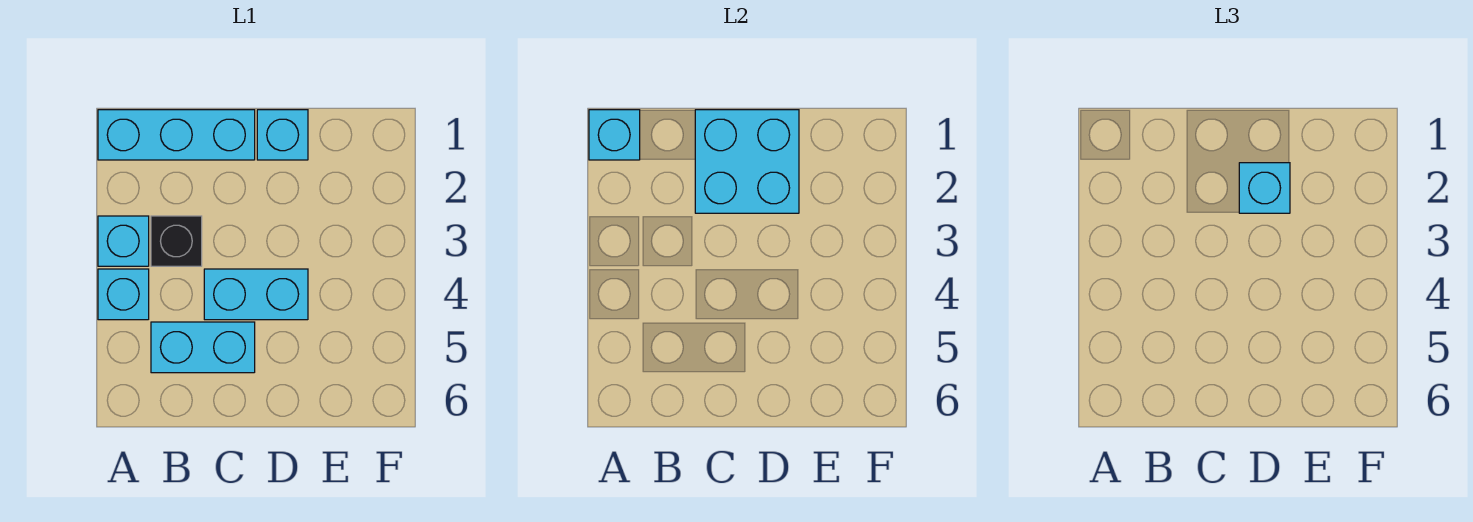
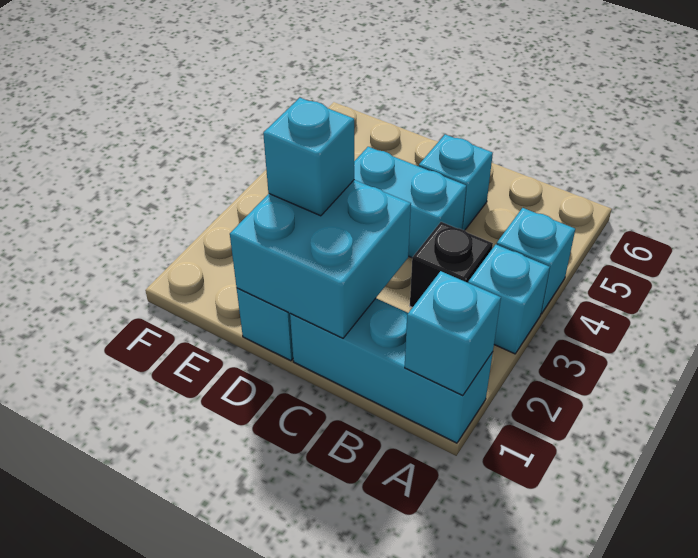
cyan 1x2 brick [151,322,255,373] -> cyan 1x1 brick [419,134,493,231]

